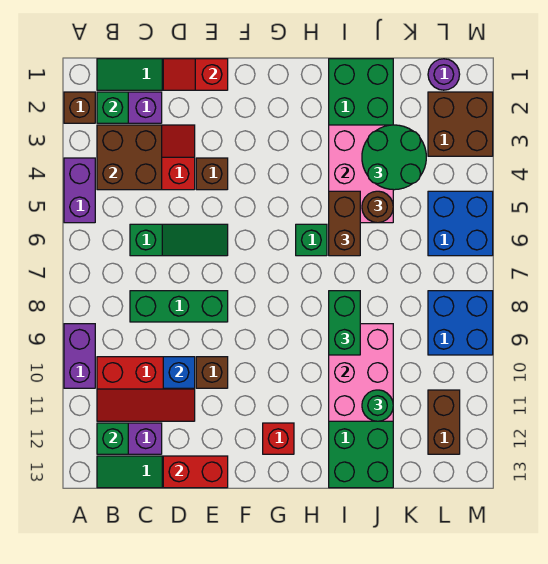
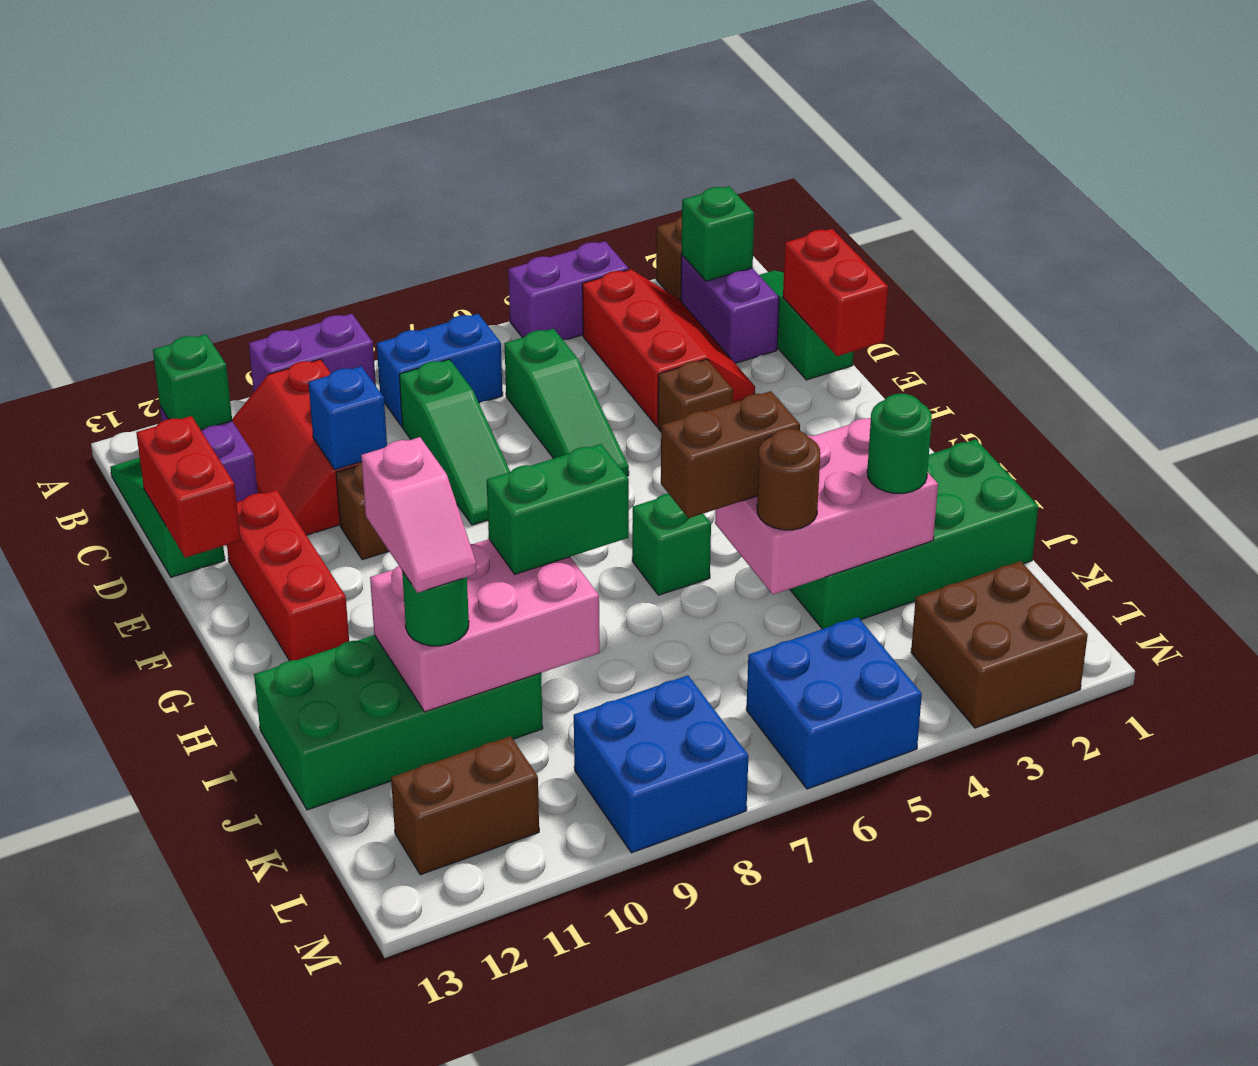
brown 2x2 brick [97,125,162,190] -> none
none -> blue 1x2 brick [377,314,503,426]
green 1x3 brick [130,291,228,322] -> green 1x3 slope [399,359,510,525]
red 1x2 slope [163,59,228,90] -> red 1x2 brick [783,229,888,356]
red 1x1 brick [263,423,294,454] -> red 1x3 brick [227,490,349,661]
none -> pink 1x2 slope [361,437,477,593]
green 2x2 round brick [362,125,426,190] -> green 1x1 round brick [867,394,932,493]
purple 1x1 round brick [428,59,460,90] -> none

